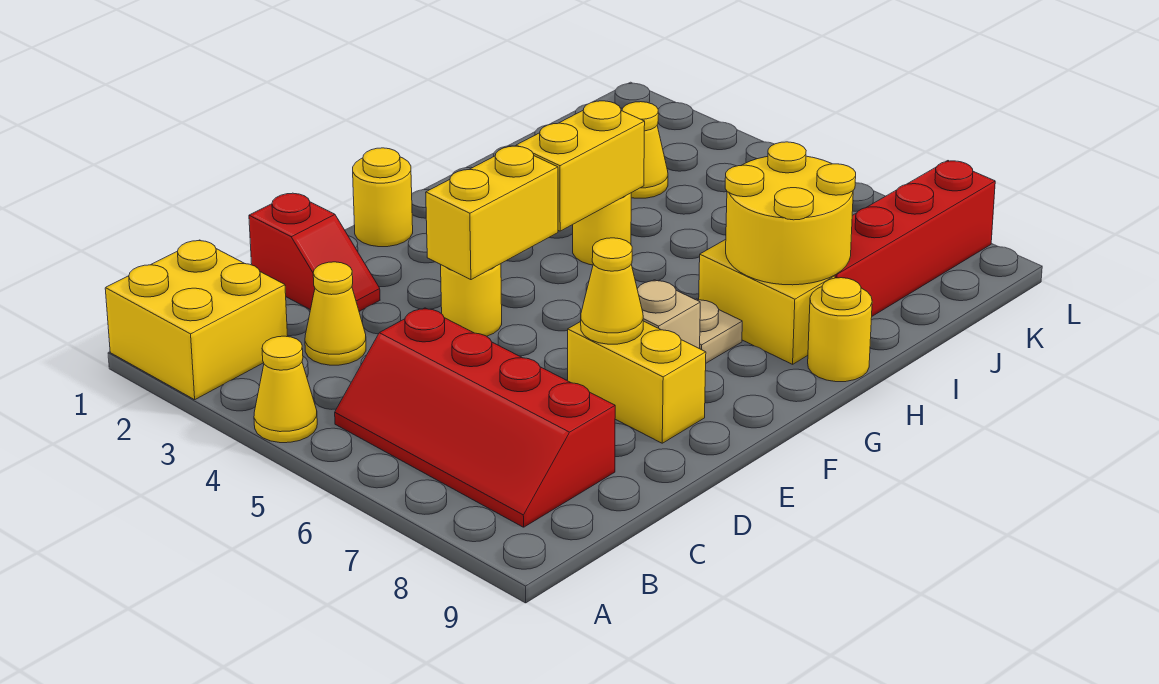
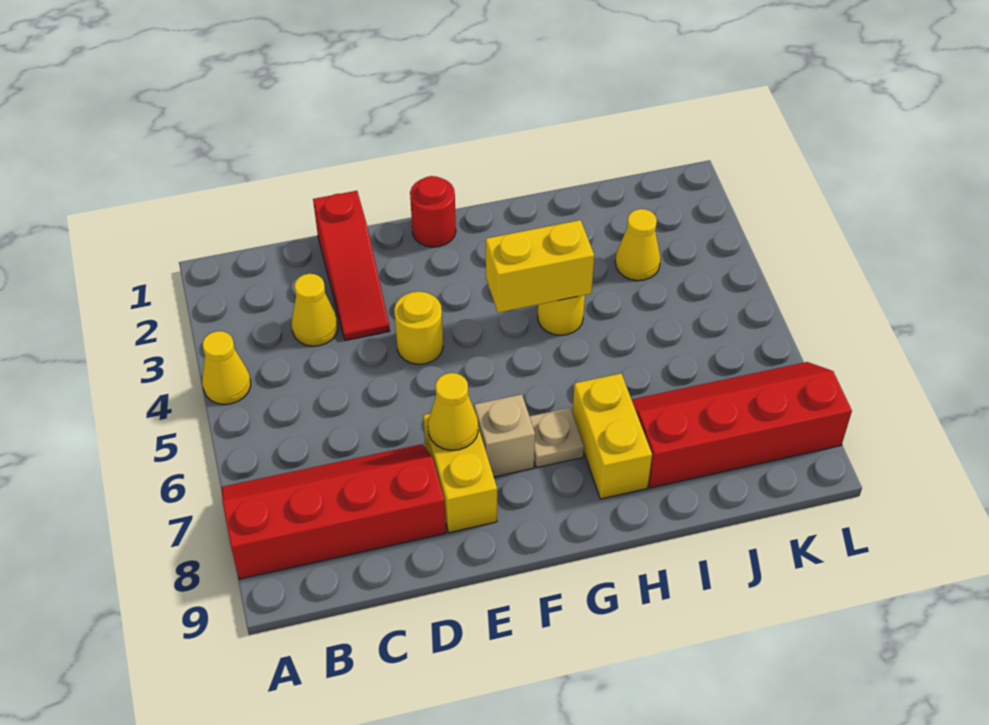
yellow 2x2 brick [105,240,288,400] -> none
red 2x4 slope [335,308,615,527] -> red 2x4 slope turned to [222,444,446,579]
red 1x2 slope [249,193,380,311] -> red 1x3 slope [313,191,390,341]
yellow 1x2 brick [426,146,558,280] -> none
yellow 1x1 round brick [353,148,413,247] -> red 1x1 round brick [410,176,456,247]
yellow 2x2 round brick [725,142,856,285] -> none
yellow 1x1 round brick [808,278,872,382] -> none

